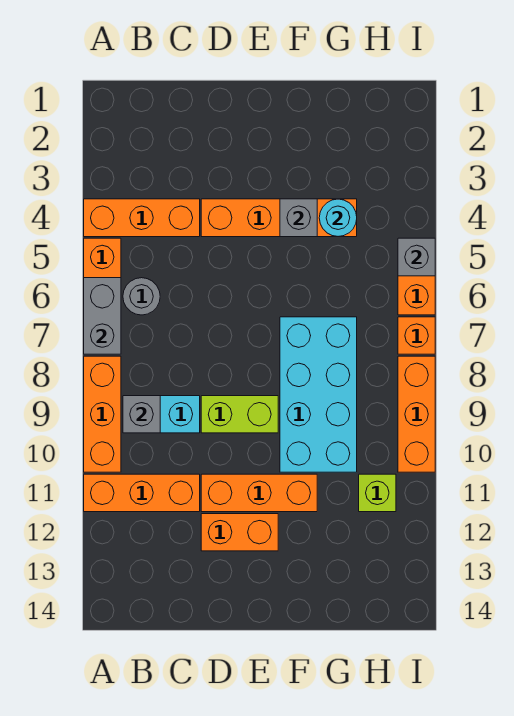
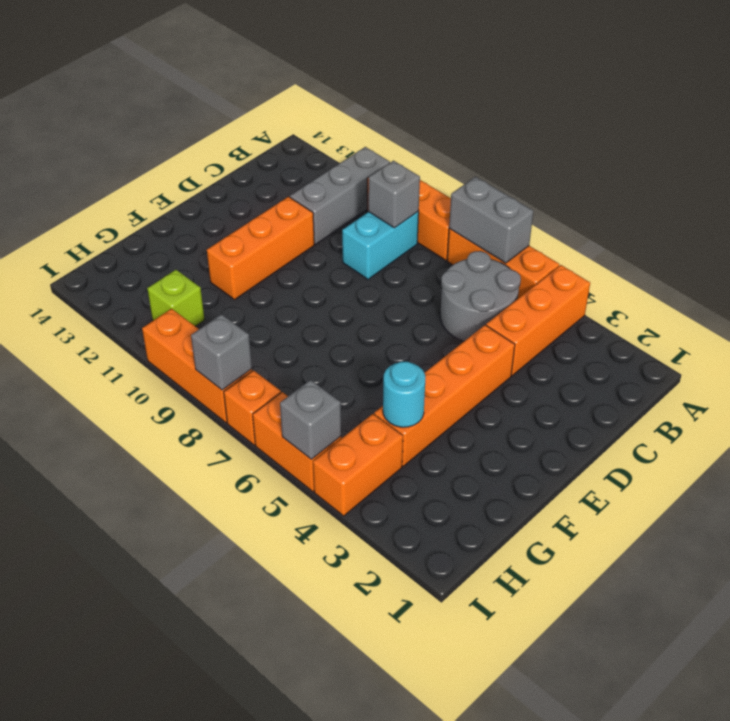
orange 1x3 brick [84,474,200,512] -> grey 1x3 brick [290,147,390,244]
grey 1x1 round brick [123,278,160,315] -> grey 2x2 round brick [440,251,521,341]
lime 1x2 brick [201,396,278,433] -> none
orange 1x2 brick [201,514,278,551] -> orange 1x2 brick moved to [313,414,403,516]
grey 1x1 brick [280,199,317,237] -> grey 1x1 brick moved to [191,314,252,390]
cyan 2x4 brick [280,317,357,472] -> none

